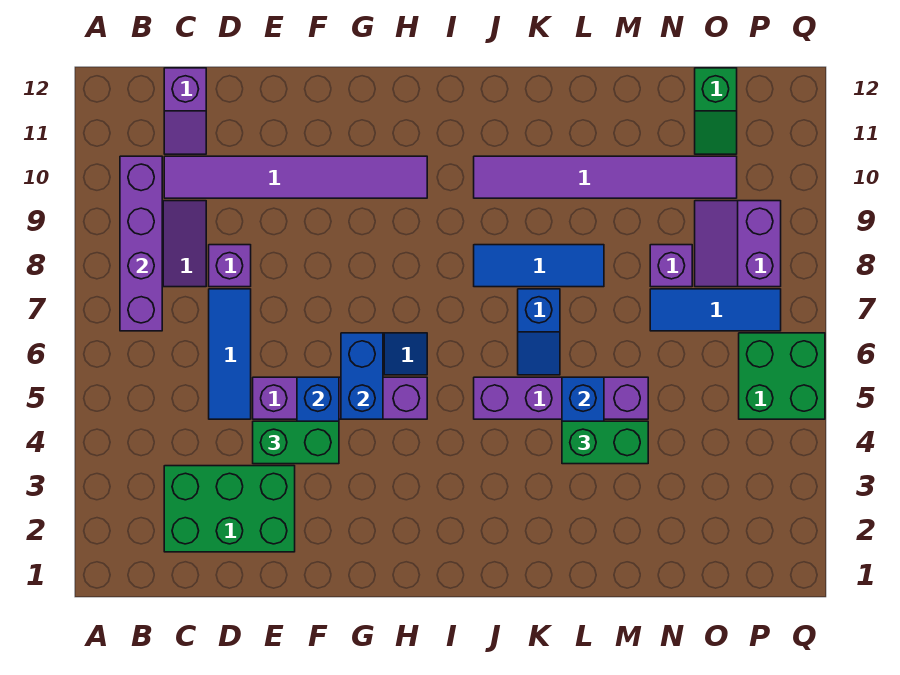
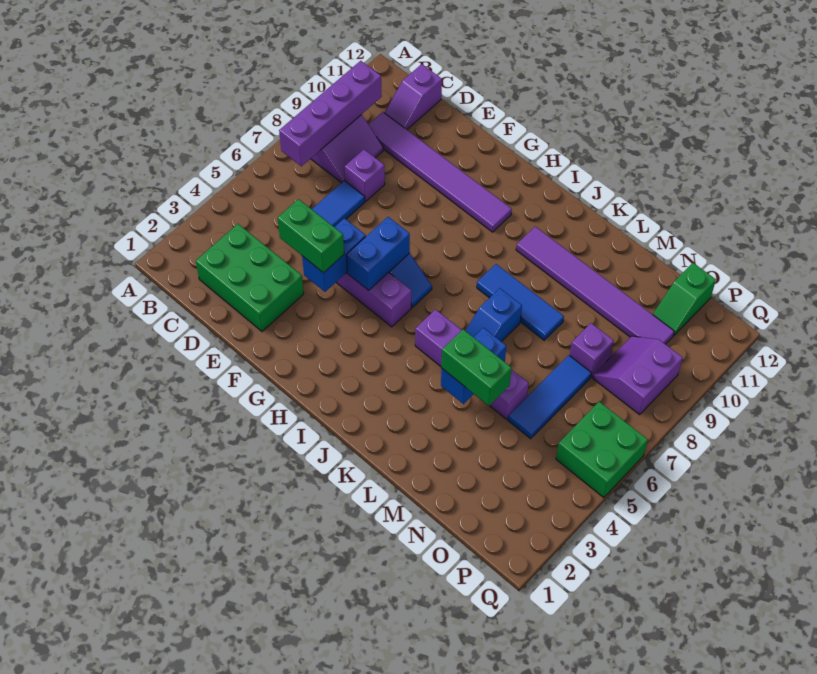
blue 1x3 tile [650,289,781,331] -> blue 1x3 tile turned to [508,355,591,439]

